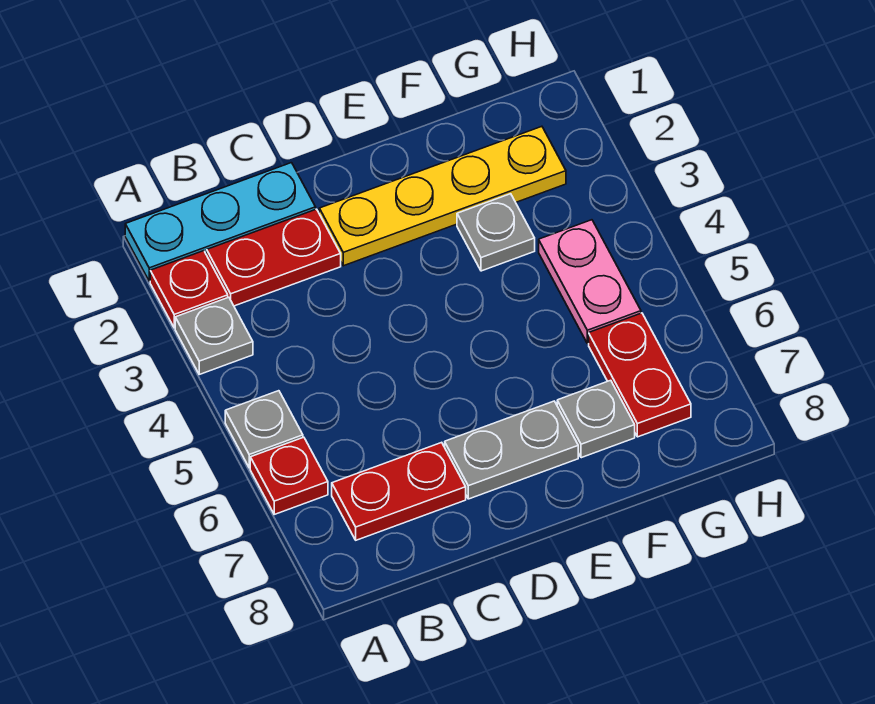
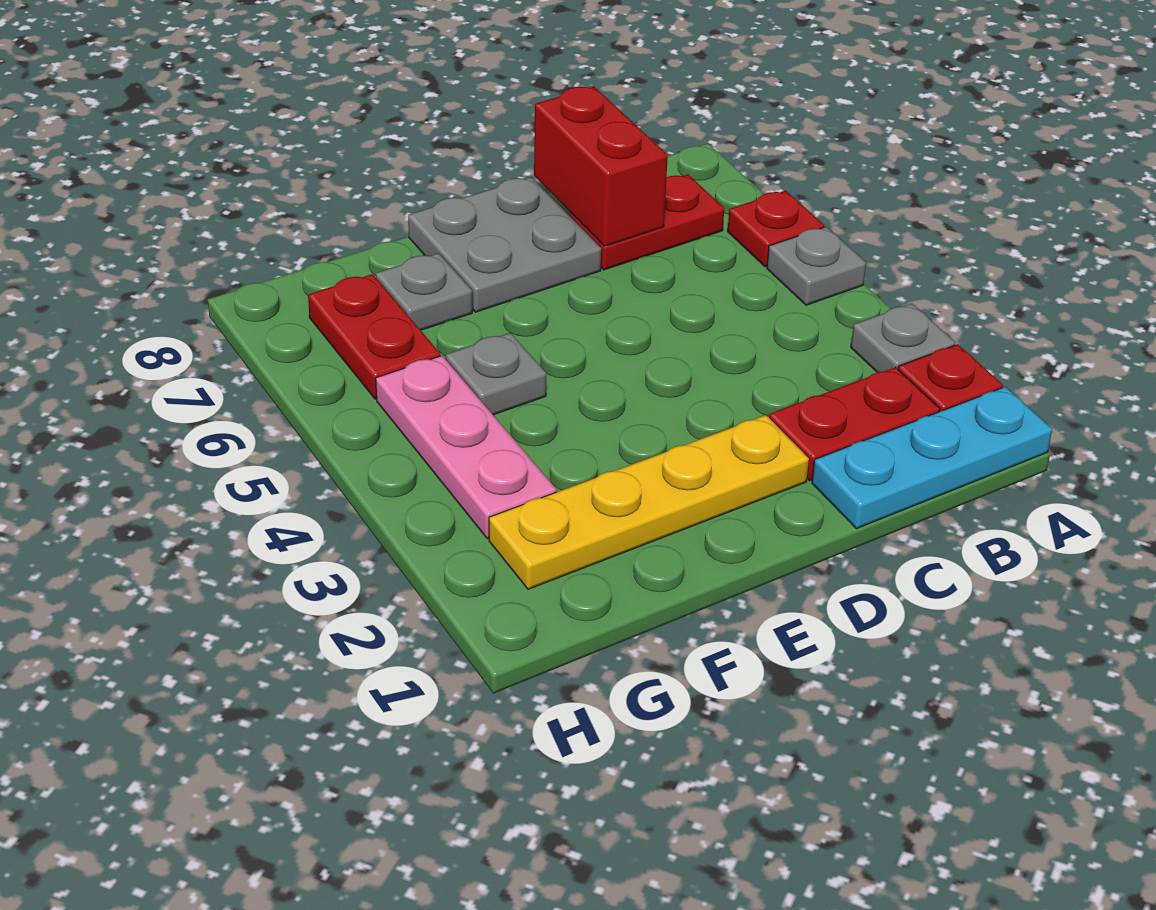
none -> red 1x2 brick [534,87,668,246]
grey 1x2 plate [445,401,578,499] -> grey 2x2 plate [408,177,601,312]
grey 1x1 plate [457,194,535,271] -> grey 1x1 plate moved to [446,333,546,415]
pink 1x2 plate [539,220,641,344] -> pink 1x3 plate [376,356,557,539]

